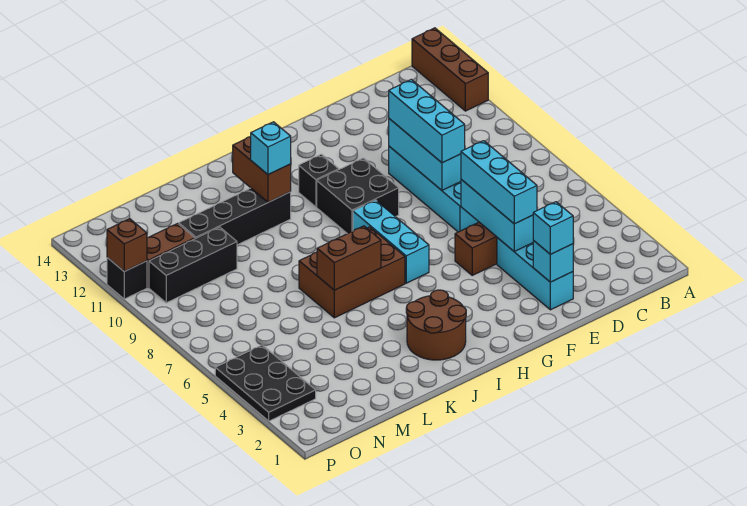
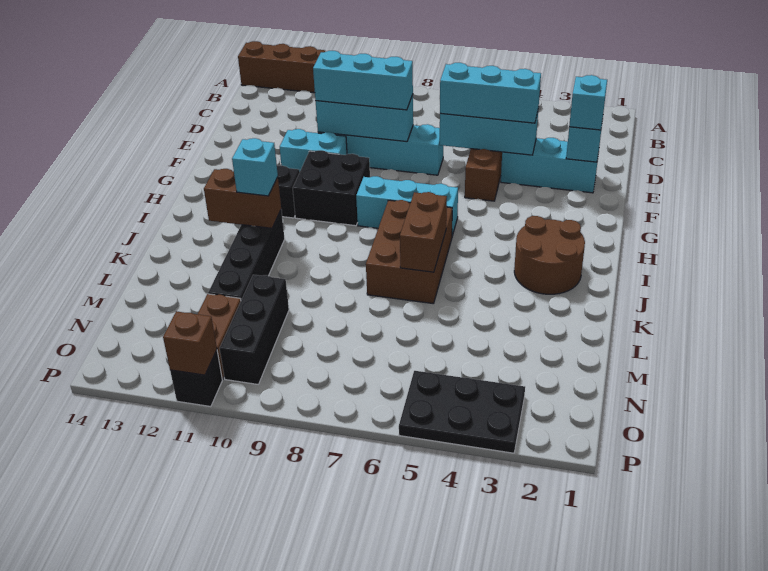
none -> cyan 1x2 brick [280,129,347,171]

